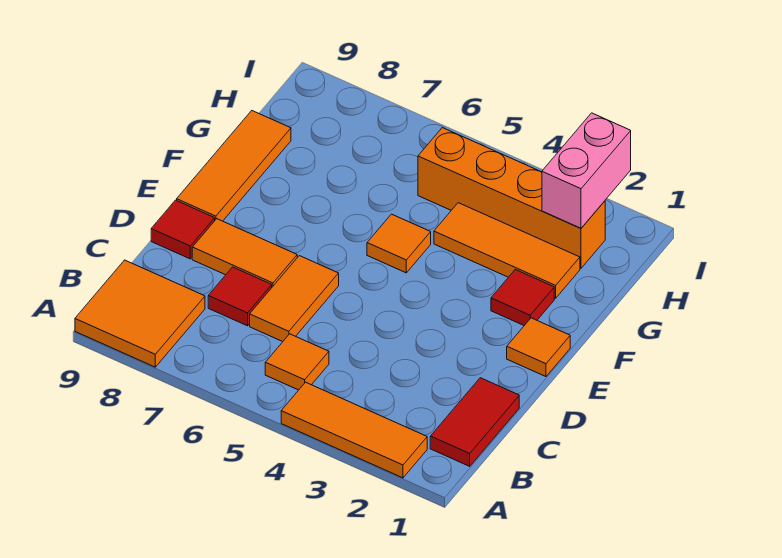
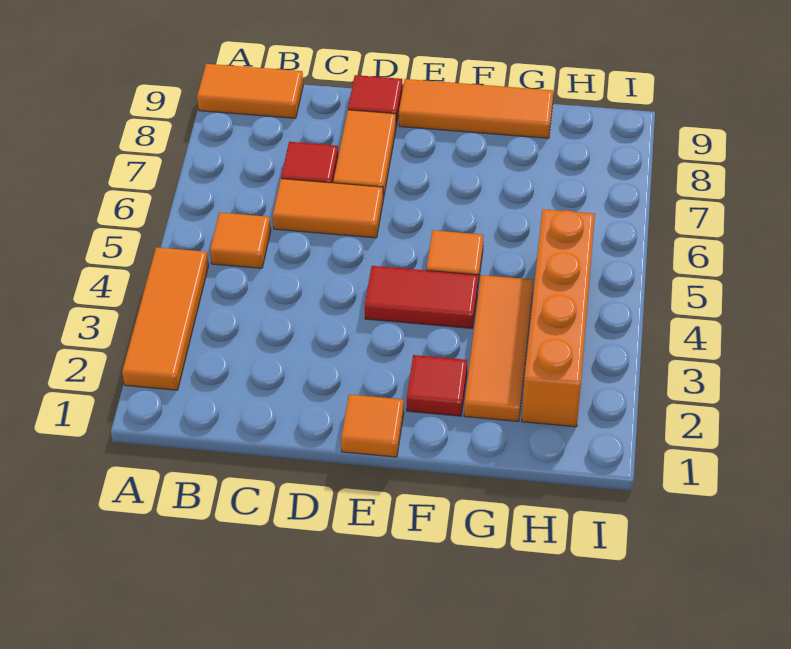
orange 2x2 tile [75,260,205,367] -> orange 1x2 tile [197,64,303,118]
red 1x2 tile [430,378,519,466] -> red 1x2 tile moved to [365,266,478,328]
pink 1x2 brick [542,113,631,228] -> none

